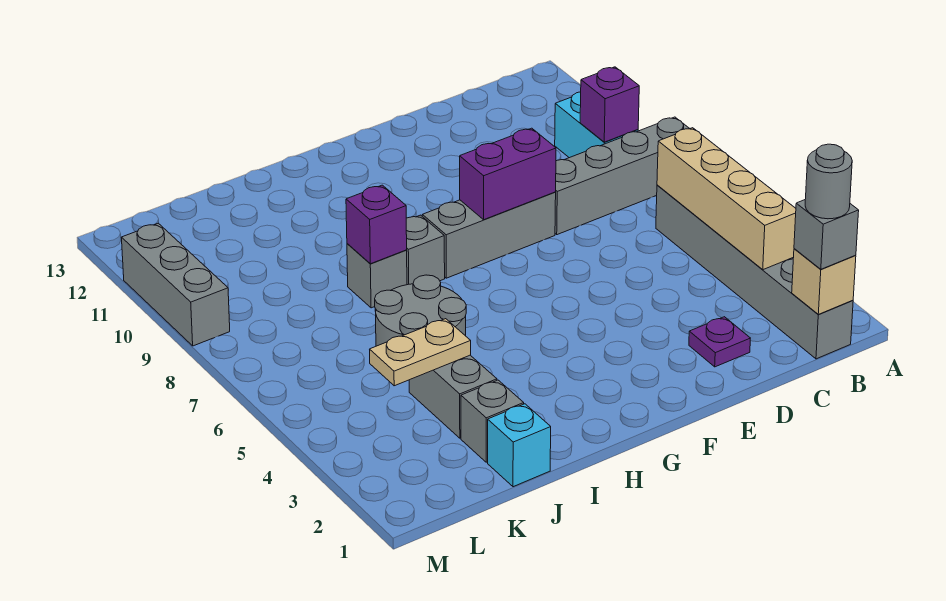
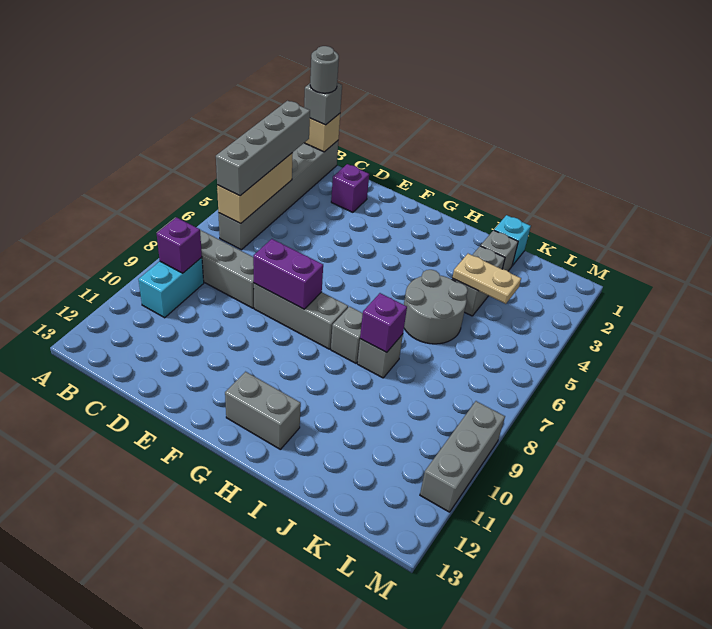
tan 1x4 brick [657,128,796,270] -> tan 1x3 brick [217,153,293,223]
none -> grey 1x4 brick [216,101,310,196]
purple 1x1 plate [689,317,750,367] -> purple 1x1 brick [331,164,369,212]
none -> grey 1x2 brick [225,372,301,449]

